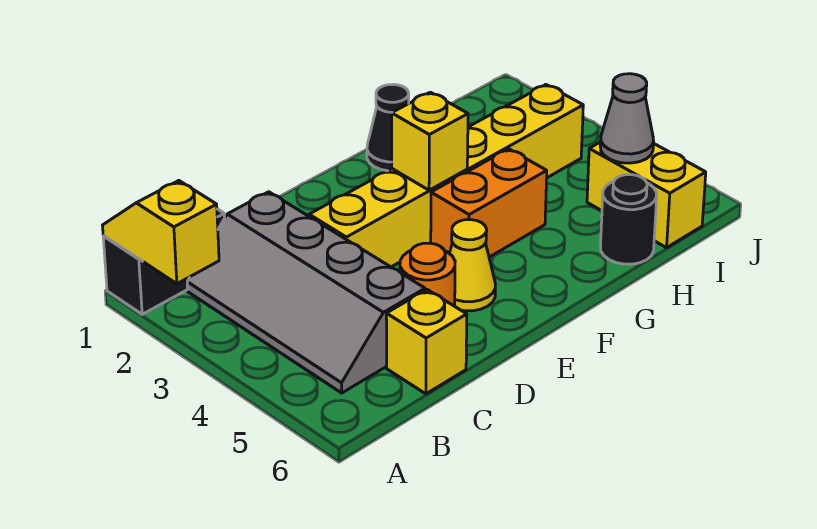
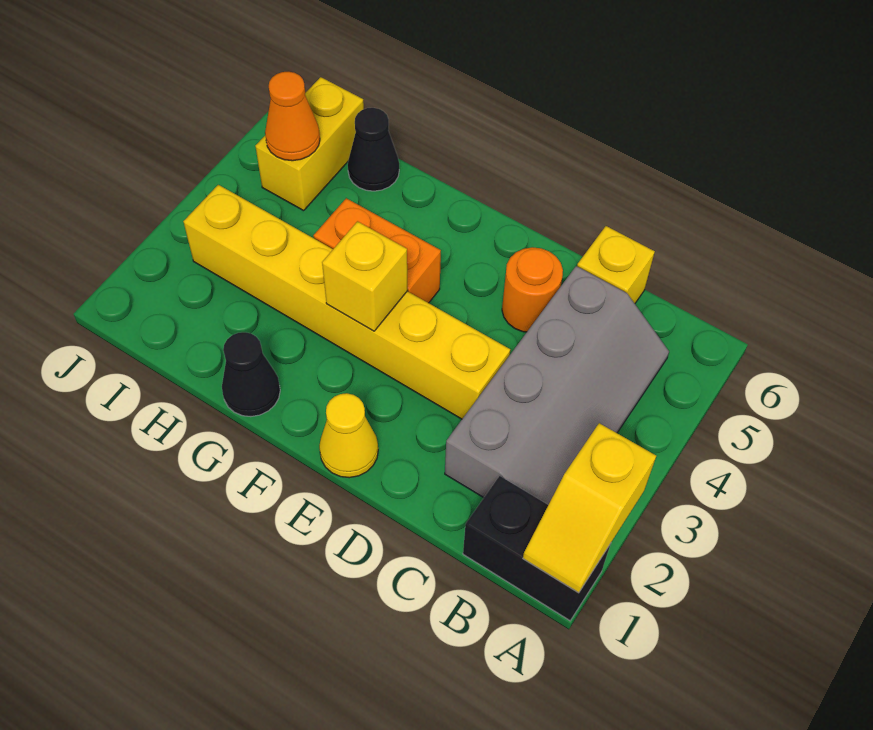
yellow 1x1 cone [449,220,495,311] -> yellow 1x1 cone moved to [319,393,378,478]
black 1x1 round brick [601,175,657,264] -> black 1x1 cone [348,108,399,191]
grey 1x1 cone [600,74,654,163] -> orange 1x1 cone [265,72,320,161]

